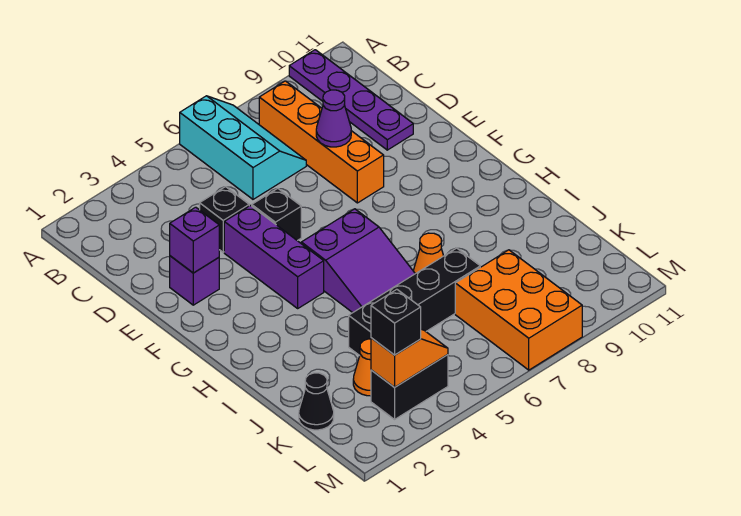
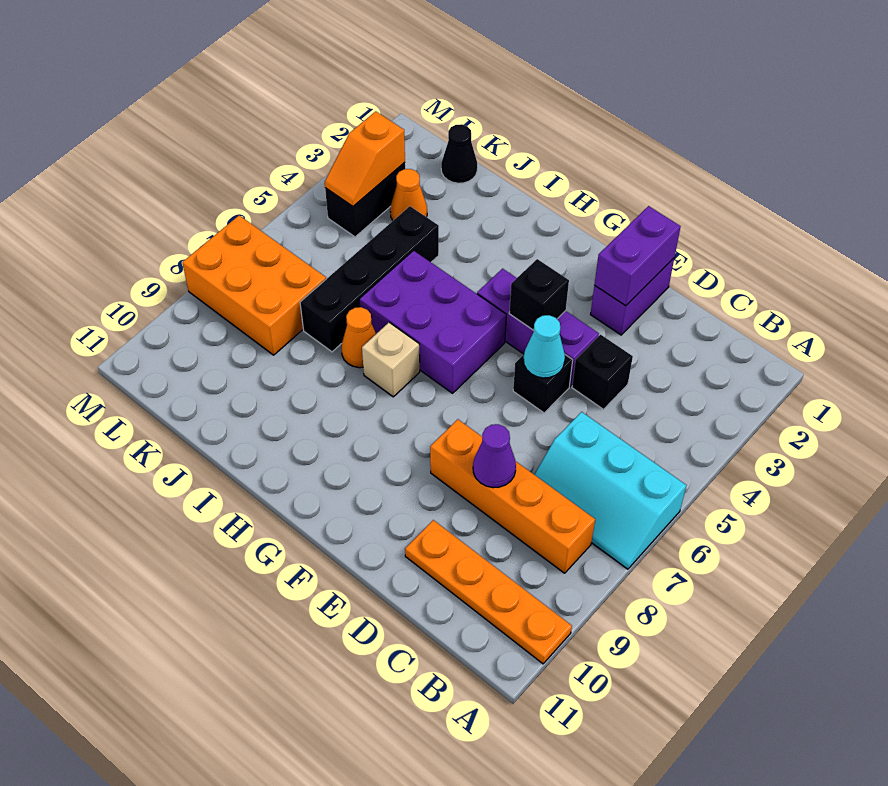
purple 1x4 plate [289,50,413,150] -> orange 1x4 plate [405,520,572,664]
purple 1x1 brick [170,256,219,305] -> purple 1x2 brick [591,258,674,335]
purple 1x1 brick [170,207,219,273] -> purple 1x2 brick [594,206,681,306]
none -> cyan 1x1 cone [524,315,565,378]
purple 2x3 slope [301,209,415,313] -> purple 2x3 brick [359,251,506,393]
none -> tan 1x1 brick [362,322,420,397]
black 1x1 brick [371,289,421,355] -> black 1x1 brick moved to [509,259,569,330]

